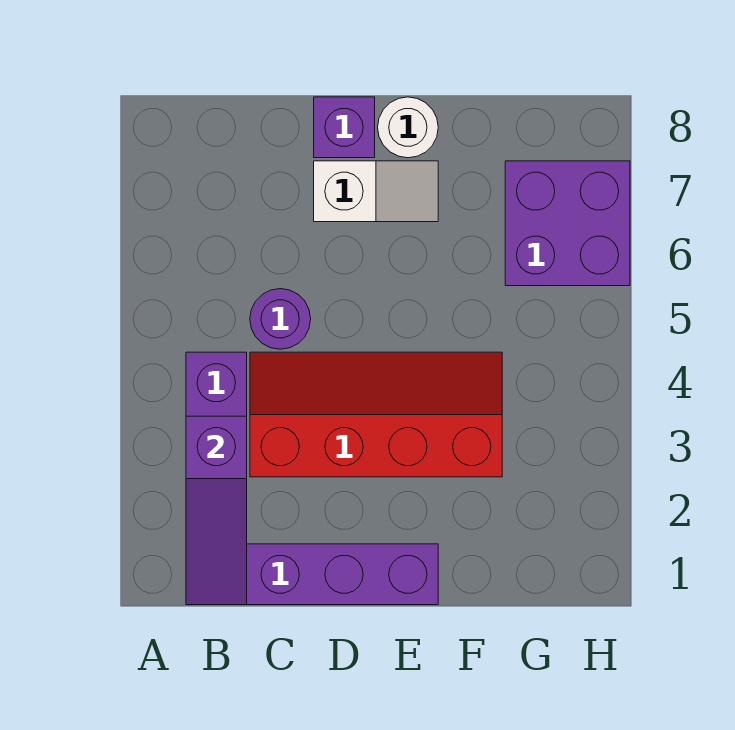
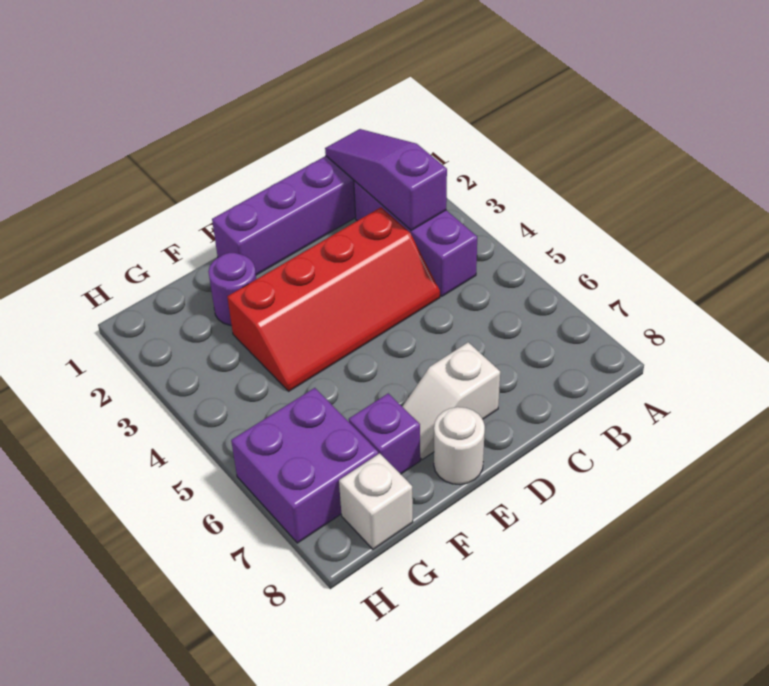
purple 1x1 round brick [250,289,311,349] -> purple 1x1 round brick moved to [208,253,256,326]
purple 1x1 brick [314,97,375,158] -> purple 1x1 brick moved to [349,393,420,474]
none -> white 1x1 brick [339,453,413,549]

